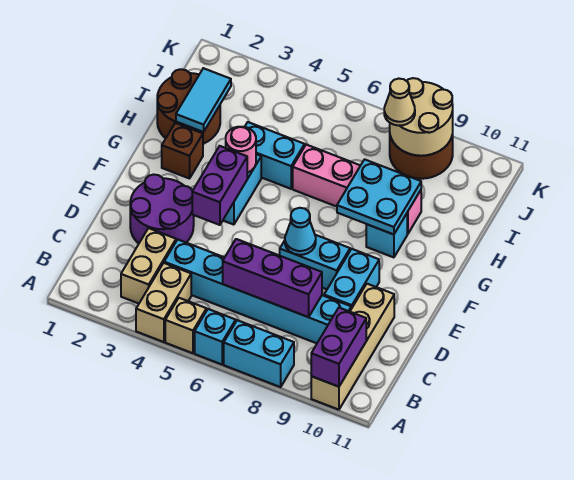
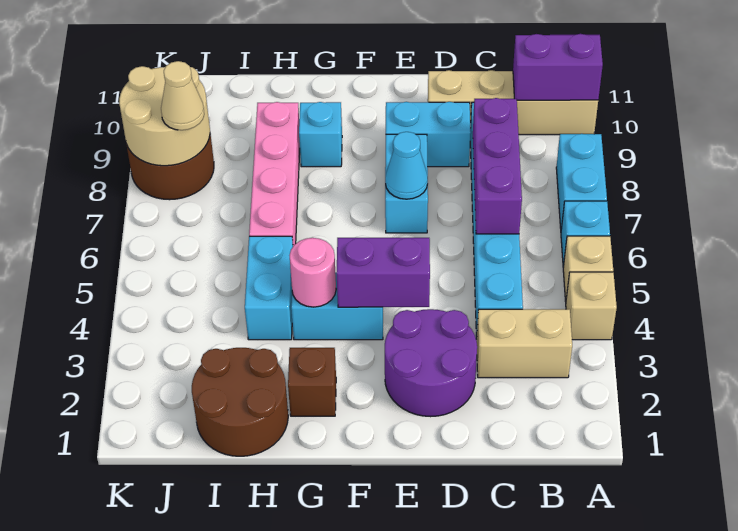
tan 1x2 brick [136,263,191,342] -> tan 1x1 brick [566,272,617,340]
cyan 2x2 plate [337,159,421,235] -> none
cyan 1x2 tile [176,68,231,132] -> none

